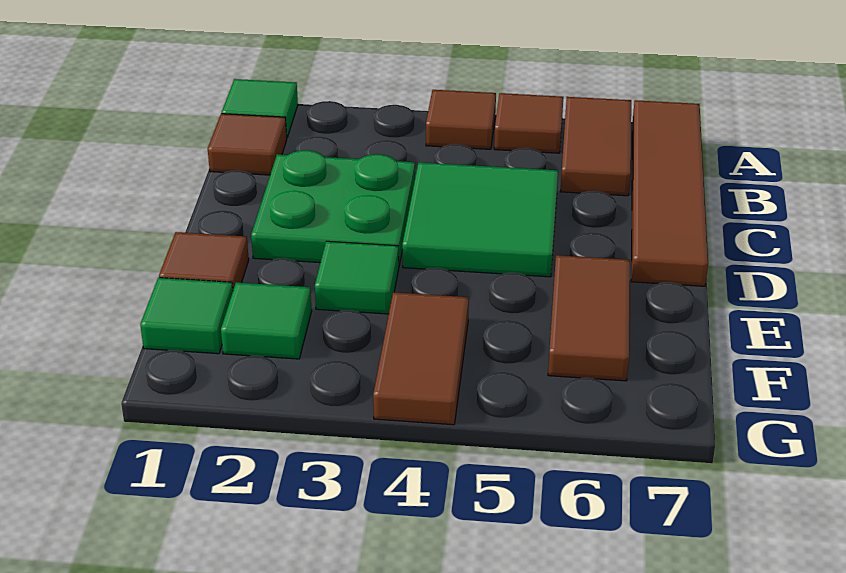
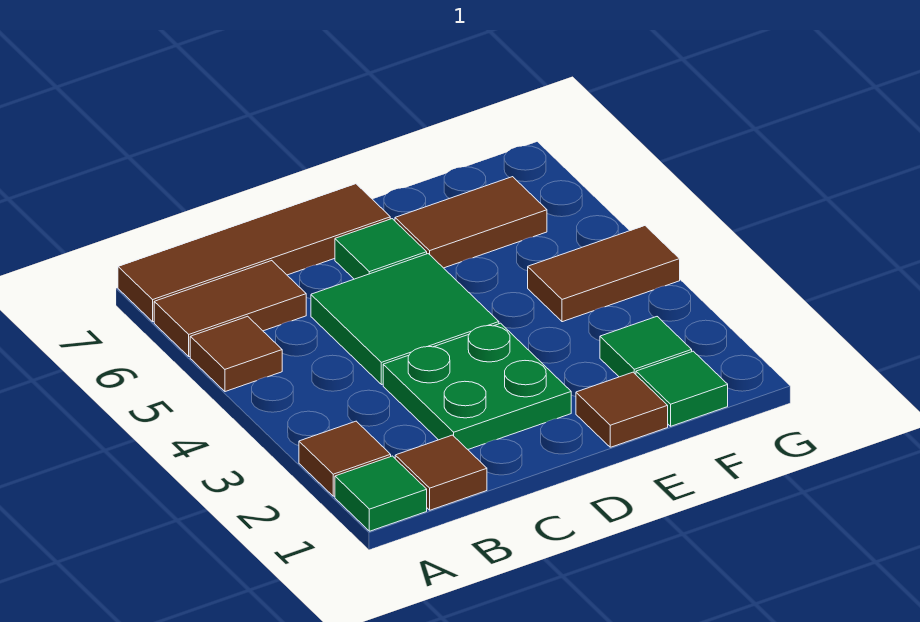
brown 1x1 tile [426,90,496,149] -> brown 1x1 tile moved to [299,421,391,496]
green 1x1 tile [315,241,399,314] -> green 1x1 tile moved to [335,219,427,279]

